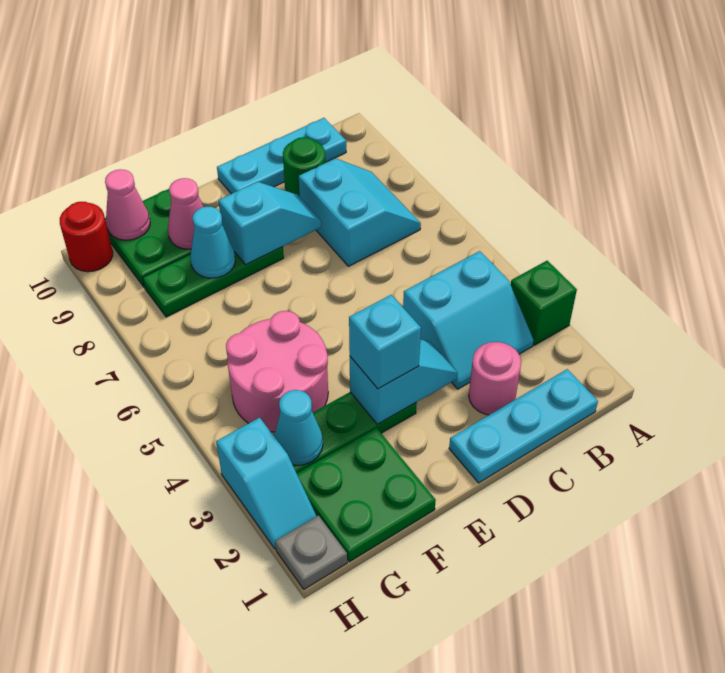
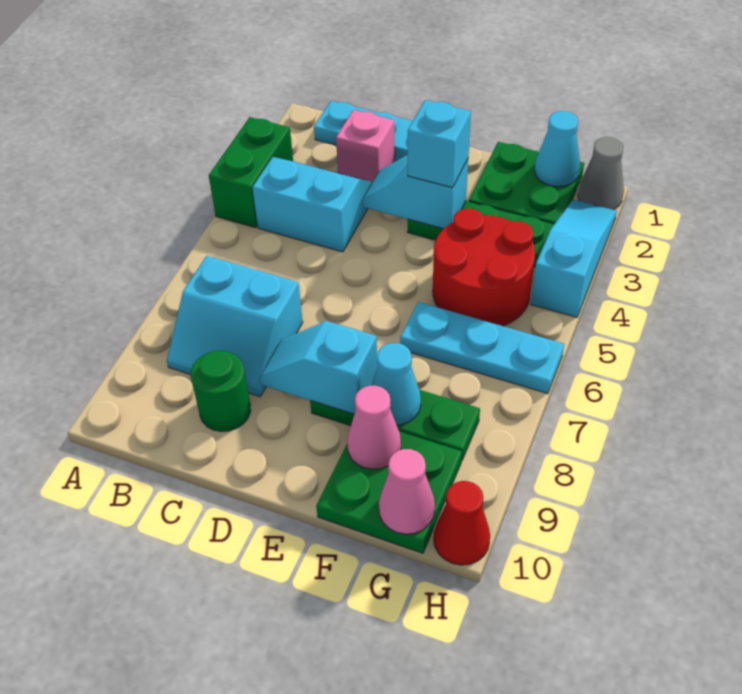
green 1x1 brick [511,261,577,345] -> green 1x2 brick [209,117,293,228]
cyan 2x2 slope [299,158,421,266] -> cyan 2x2 slope turned to [167,256,303,397]
cyan 1x3 plate [217,118,346,194] -> cyan 1x3 plate moved to [400,302,564,394]
pink 1x1 round brick [469,342,521,415] -> pink 1x1 brick [336,110,395,182]
pink 2x2 round brick [226,311,328,432] -> red 2x2 round brick [433,209,535,326]
cyan 1x1 cone [274,390,323,465] -> cyan 1x1 cone moved to [535,111,580,187]
grey 1x1 plate [275,516,347,589] -> grey 1x1 cone [578,137,624,210]
cyan 1x2 slope [216,418,317,549] -> cyan 1x3 slope [531,200,617,317]
red 1x1 round brick [60,202,113,272] -> red 1x1 cone [434,481,490,565]

